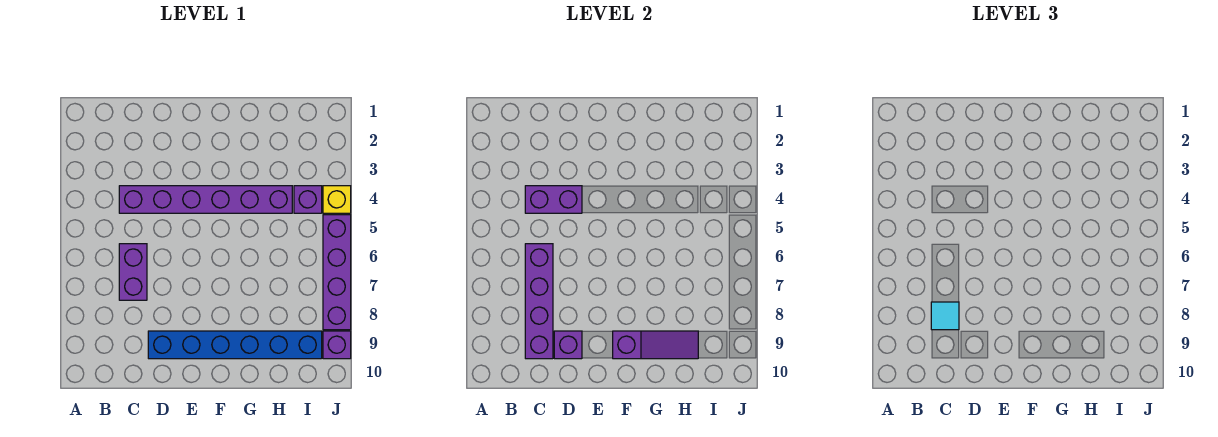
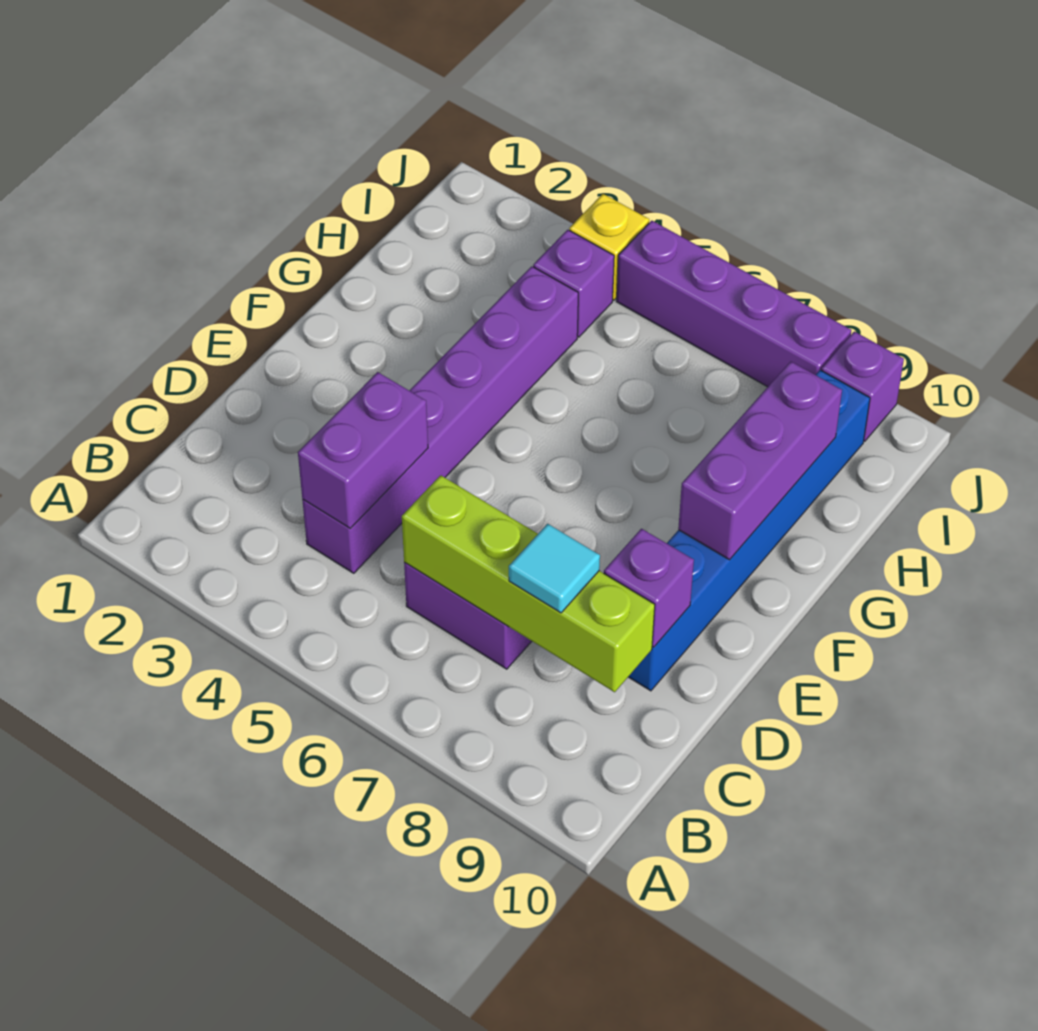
purple 1x4 brick [525,244,553,359] -> lime 1x4 brick [402,475,655,692]
purple 1x3 slope [613,331,698,359] -> purple 1x3 brick [678,362,842,560]

